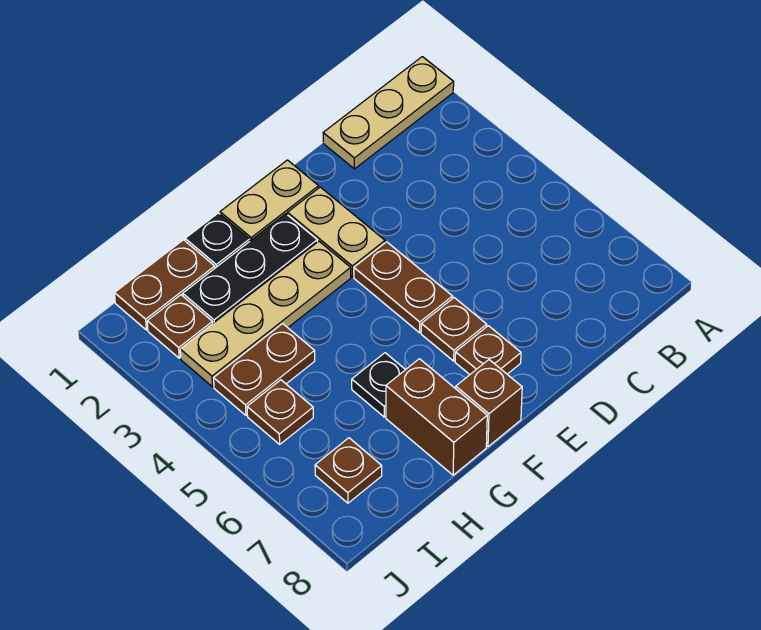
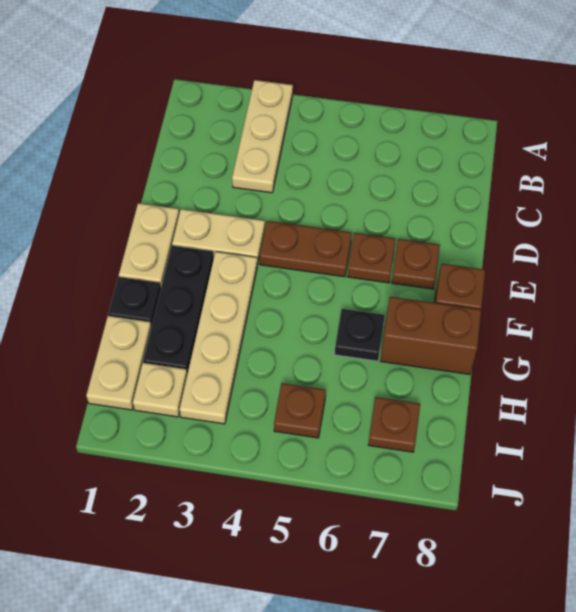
tan 1x3 plate [323,57,454,169] -> tan 1x3 plate moved to [232,80,293,193]
brown 1x2 plate [115,240,215,330] -> tan 1x2 plate [86,316,151,410]
brown 1x2 plate [214,324,315,415] -> none
brown 1x1 plate [147,295,213,358] -> tan 1x1 plate [133,363,187,417]

